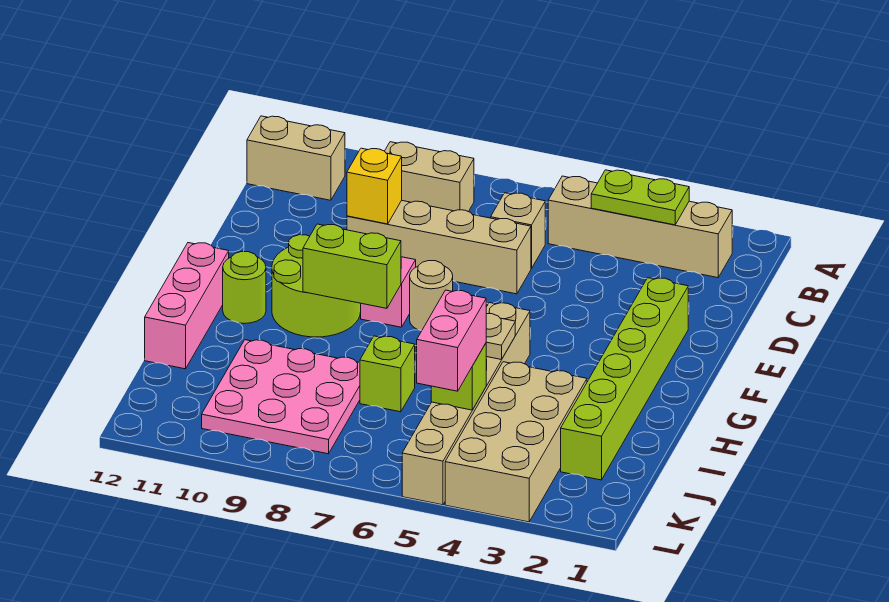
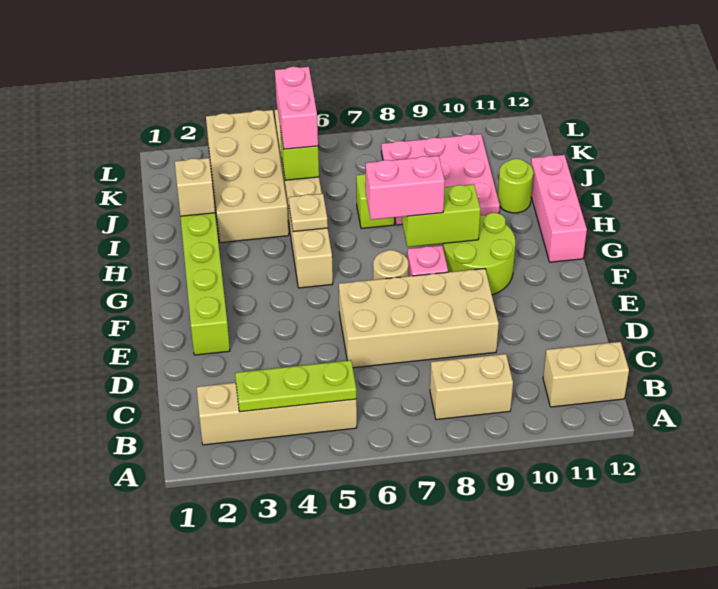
lime 1x2 plate [591,170,689,225] -> lime 1x3 plate [235,360,356,412]
tan 1x1 brick [491,193,545,269] -> tan 1x1 brick moved to [175,158,215,216]
tan 1x4 brick [347,200,531,294] -> tan 2x4 brick [339,269,499,368]
yellow 1x1 brick [347,148,402,224] -> none
none -> pink 1x2 brick [366,156,445,220]
lime 1x1 round brick [223,252,266,324] -> lime 1x1 round brick moved to [498,159,533,213]

